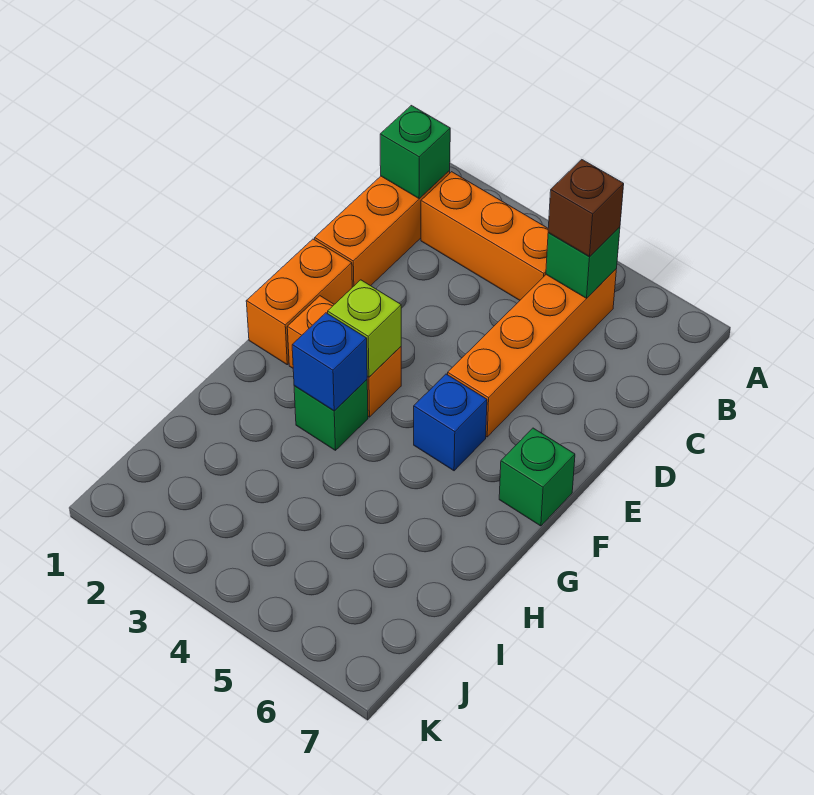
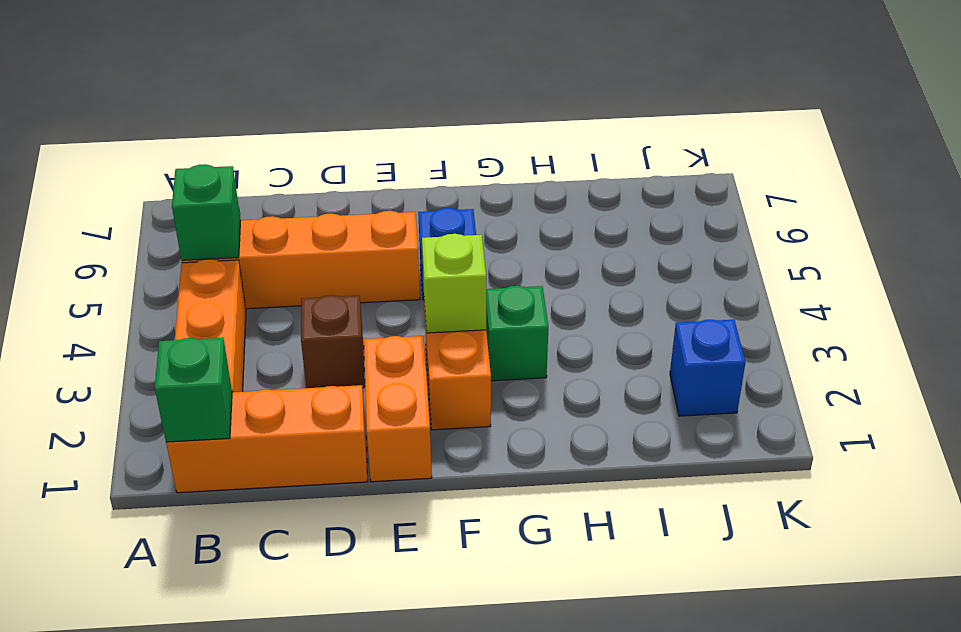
brown 1x1 brick [548,160,624,257] -> brown 1x1 brick moved to [301,295,365,388]
orange 1x2 brick [246,239,352,365] -> orange 1x2 brick turned to [364,336,432,482]
green 1x1 brick [499,428,575,526] -> none
blue 1x1 brick [292,313,367,411] -> blue 1x1 brick moved to [670,320,745,416]

